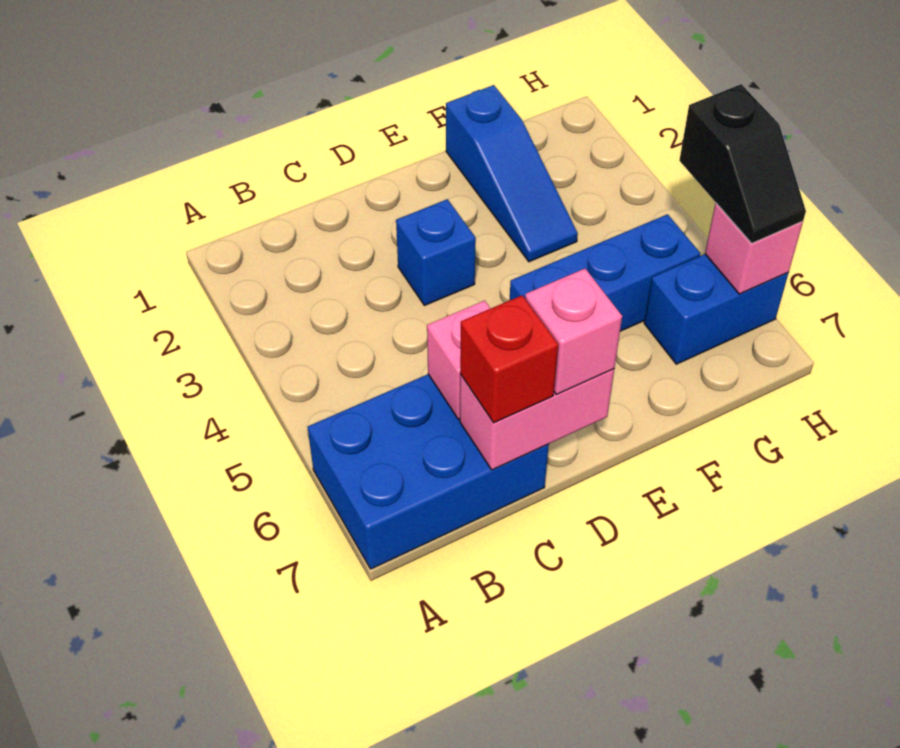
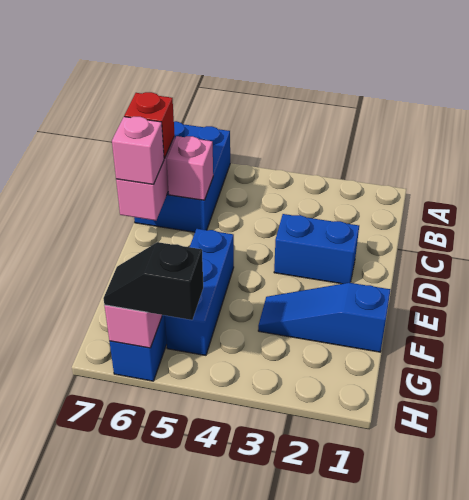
blue 1x1 brick [396,199,476,305] -> blue 1x2 brick [274,214,359,284]

